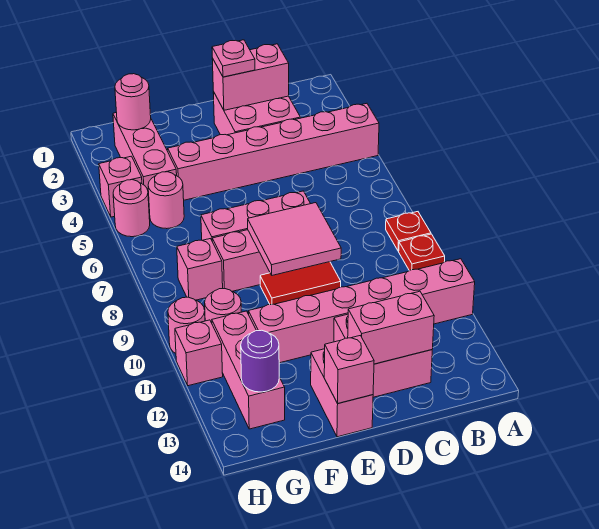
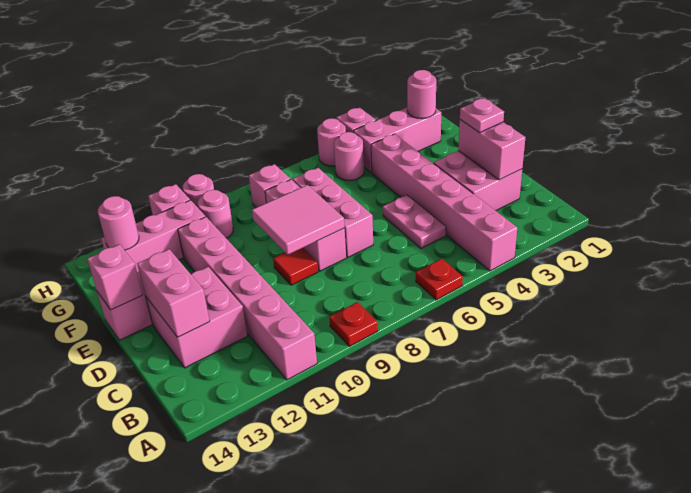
red 1x1 plate [386,212,431,251] -> red 1x1 plate moved to [416,259,463,300]
none -> pink 1x2 plate [383,195,446,248]
red 1x2 tile [260,262,341,305] -> red 1x1 tile [273,248,318,285]
purple 1x1 round brick [241,330,279,392] -> pink 1x1 round brick [98,196,139,250]

